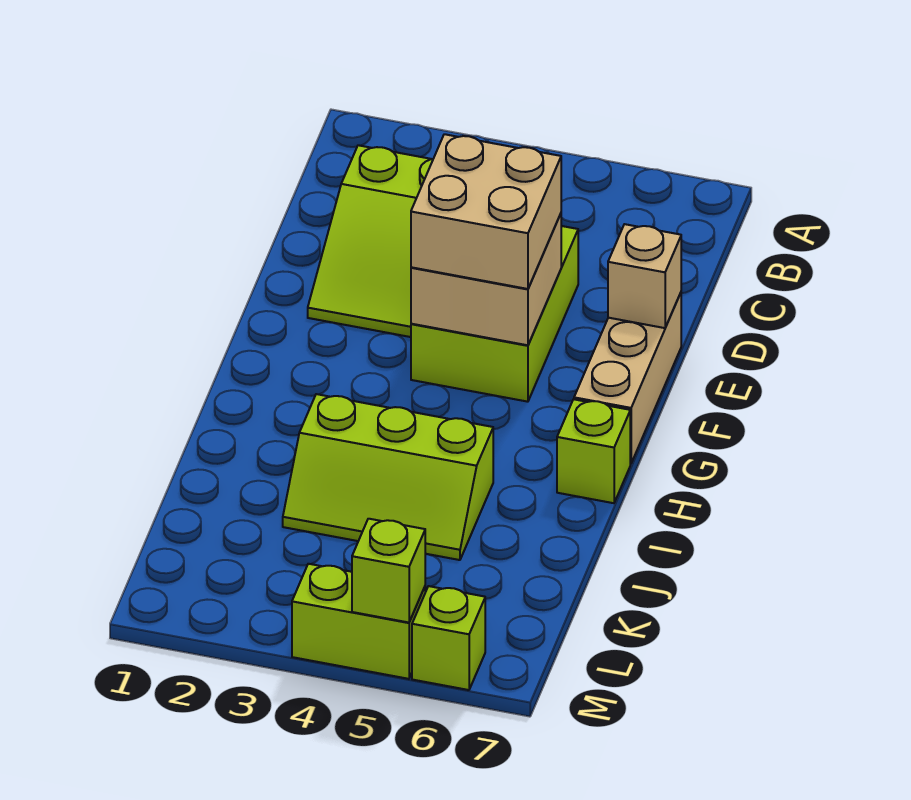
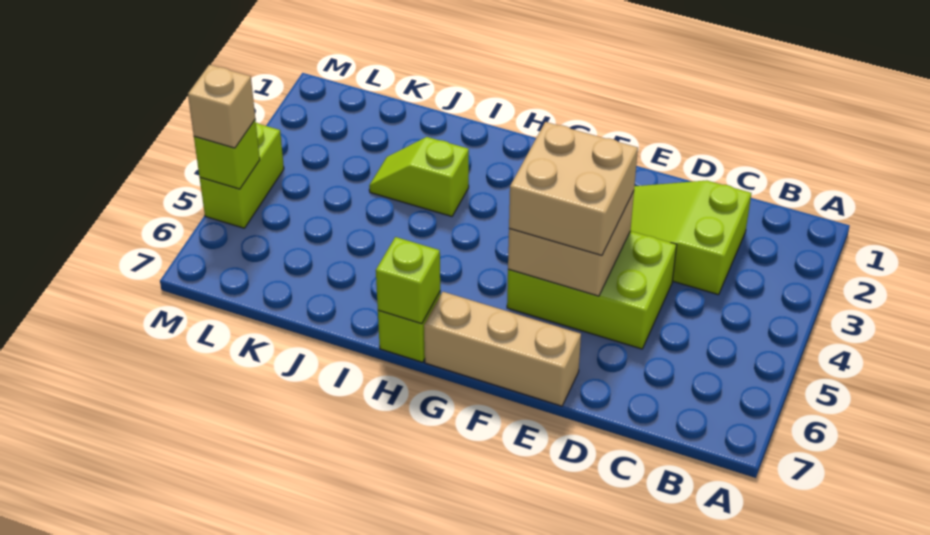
tan 1x1 brick [608,224,681,328] -> tan 1x1 brick moved to [188,65,255,148]
lime 2x3 slope [283,394,493,560] -> lime 1x2 slope [369,137,469,216]
lime 1x1 brick [412,586,485,690] -> lime 1x1 brick moved to [376,237,440,324]

